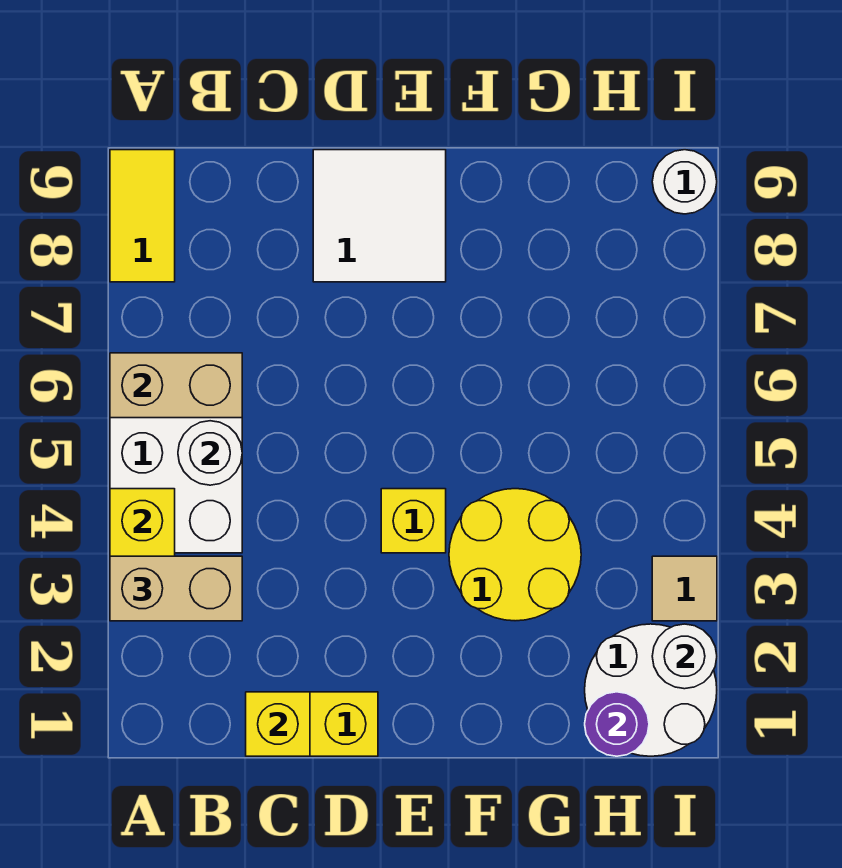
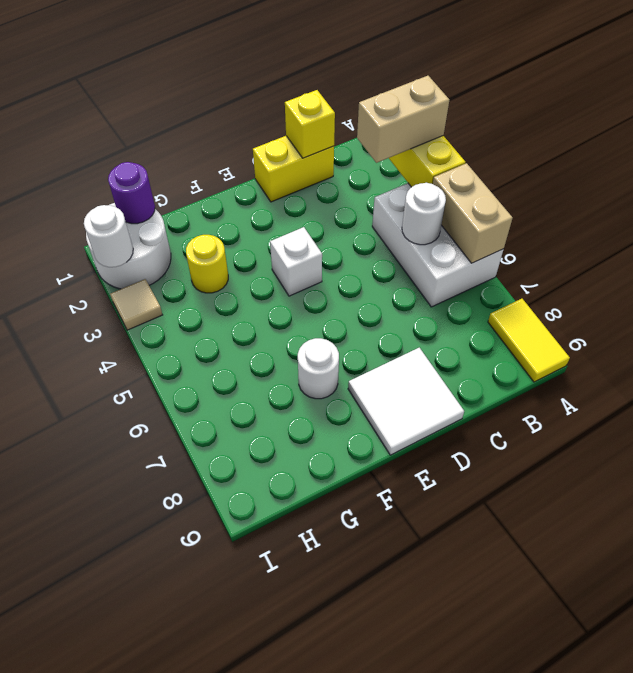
tan 1x2 brick [110,353,242,418] -> tan 1x2 brick turned to [433,163,513,263]
yellow 1x1 brick [381,489,446,553] -> white 1x1 brick [270,227,322,296]
yellow 2x2 round brick [449,489,581,621] -> yellow 1x1 round brick [186,235,228,293]
white 1x1 round brick [652,150,717,214] -> white 1x1 round brick moved to [298,338,339,399]

